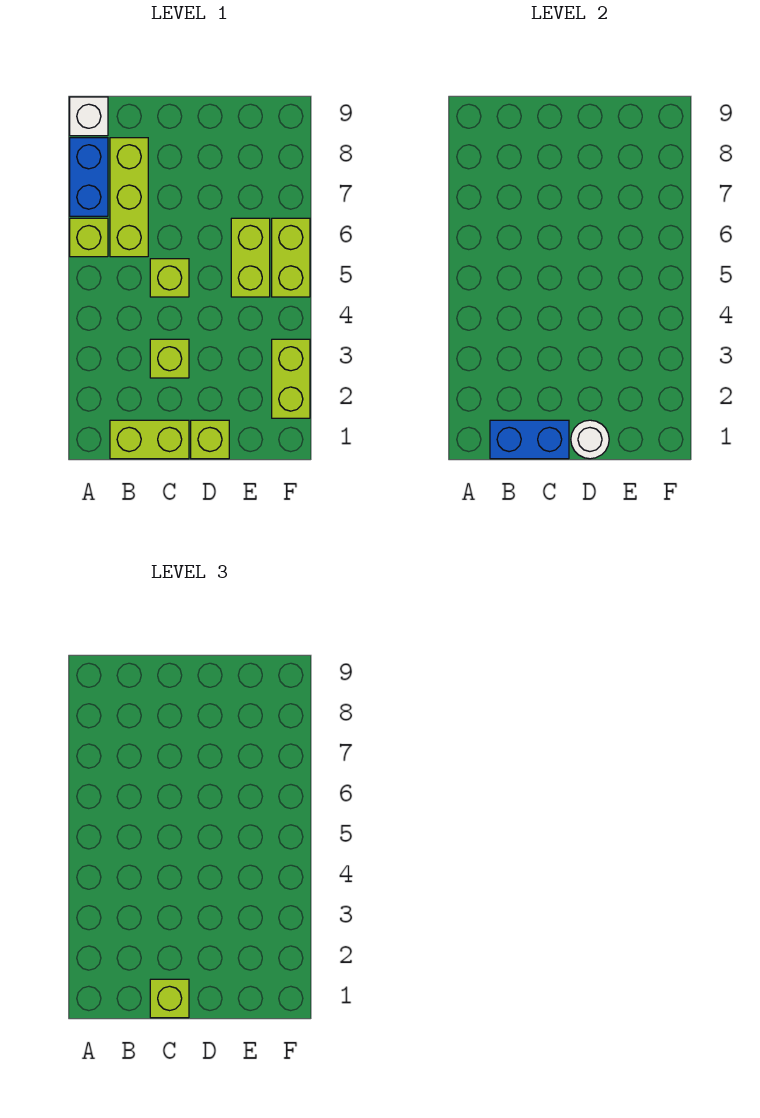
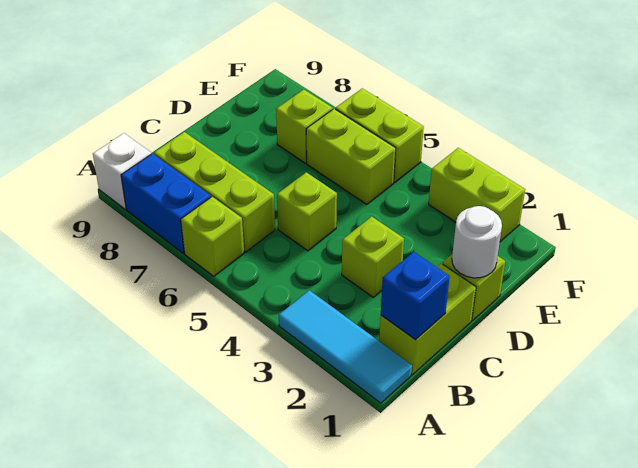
none -> cyan 1x3 tile [279,290,412,403]
blue 1x2 brick [490,420,569,459] -> blue 1x1 brick [381,252,450,340]
lime 1x1 brick [150,979,189,1018] -> lime 1x1 brick moved to [276,90,333,163]

